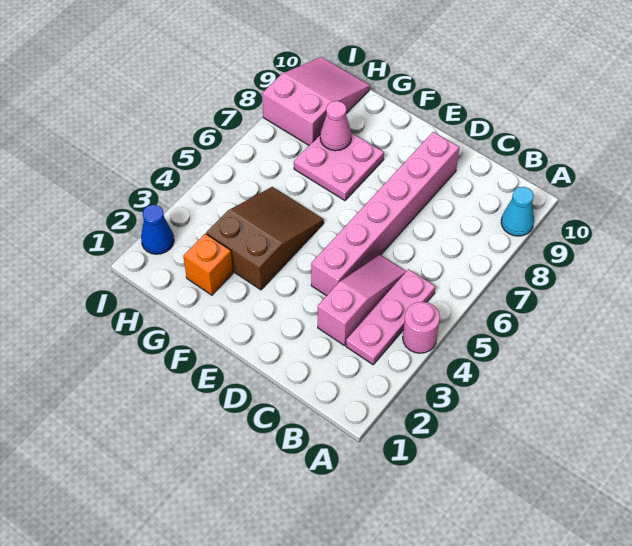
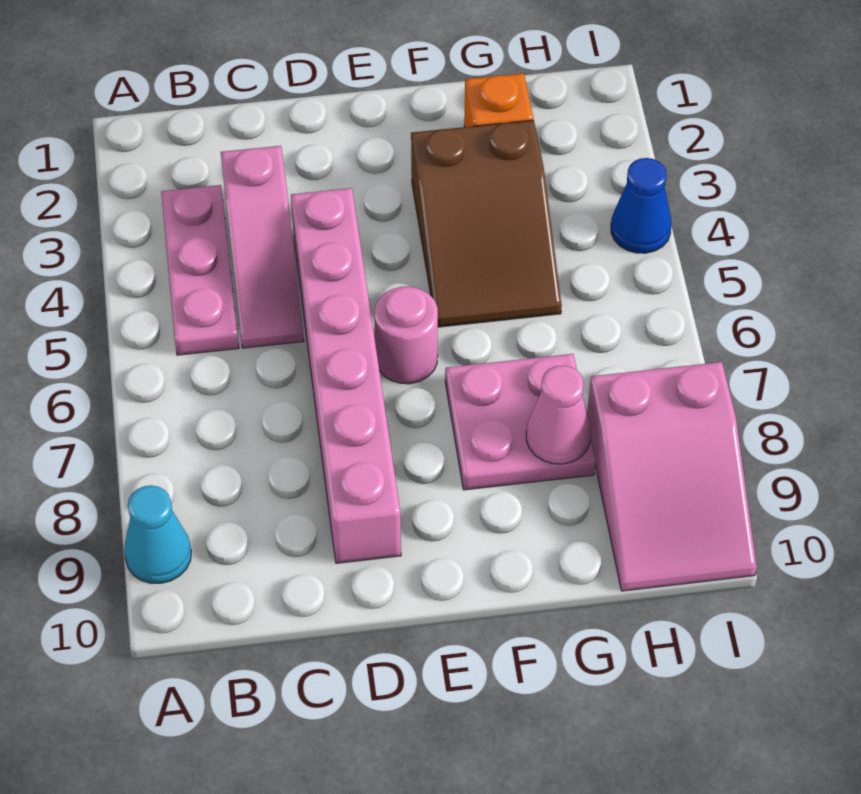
pink 1x1 round brick [403,302,440,353] -> pink 1x1 round brick moved to [374,287,438,384]
blue 1x1 cone [141,205,174,254] -> blue 1x1 cone moved to [611,158,671,253]

